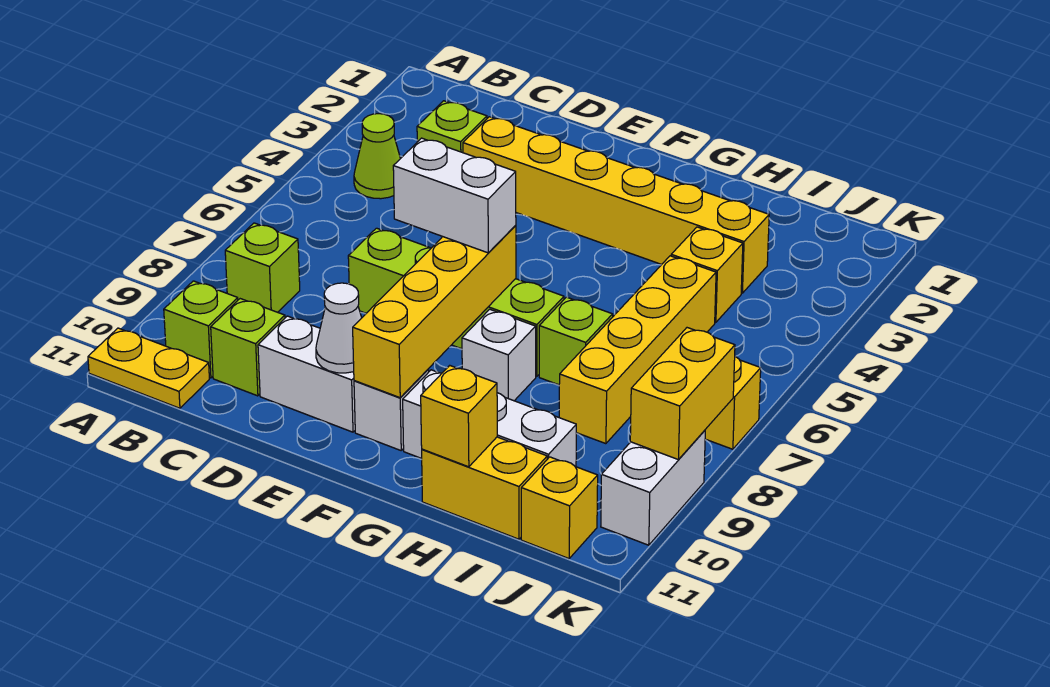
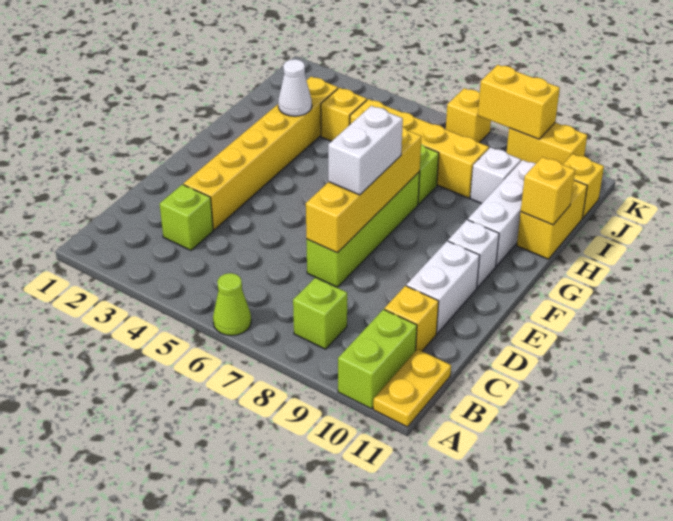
lime 1x1 cone [354,114,400,199] -> lime 1x1 cone moved to [213,273,251,336]
lime 1x1 brick [164,281,238,378] -> lime 1x2 brick [338,309,417,409]
lime 1x1 brick [211,299,285,396] -> yellow 1x1 brick [384,286,439,351]
white 1x1 cone [316,283,362,373] -> white 1x1 cone moved to [278,59,312,116]
yellow 1x4 brick [353,225,516,398] -> yellow 1x4 brick turned to [306,127,421,253]
white 1x1 brick [462,309,536,401] -> white 1x1 brick moved to [470,147,521,204]
white 1x2 brick [601,430,705,545] -> yellow 1x2 brick [507,123,587,165]

